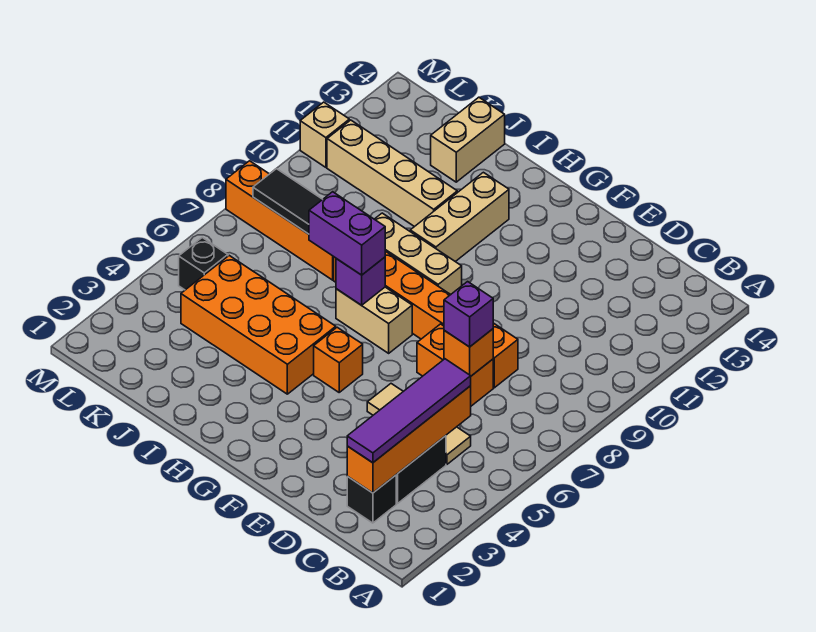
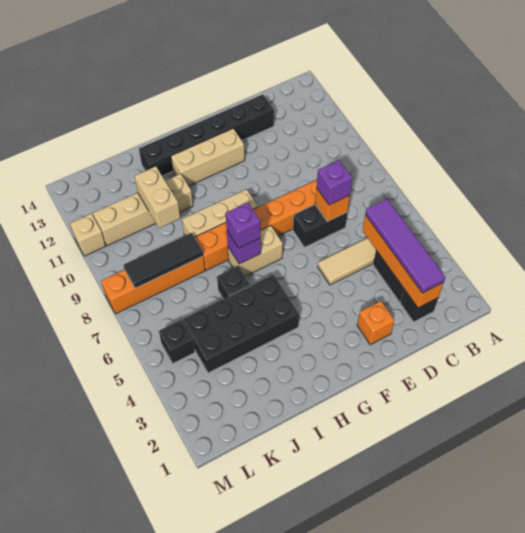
orange 1x2 brick [417,324,493,406] -> black 1x2 brick [293,205,347,247]
none -> black 1x6 brick [139,94,274,176]
orange 1x1 brick [314,327,363,392] -> orange 1x1 brick moved to [357,301,395,345]
orange 2x4 brick [181,256,336,394] -> black 2x4 brick [183,275,299,373]
purple 1x2 brick [309,192,385,275] -> purple 1x1 brick [226,203,260,248]
tan 1x3 brick [410,172,509,262] -> tan 1x3 brick turned to [171,129,245,186]
none -> black 1x1 brick [217,266,250,299]
tan 1x2 brick [431,97,505,182] -> tan 1x2 brick moved to [135,166,180,228]

